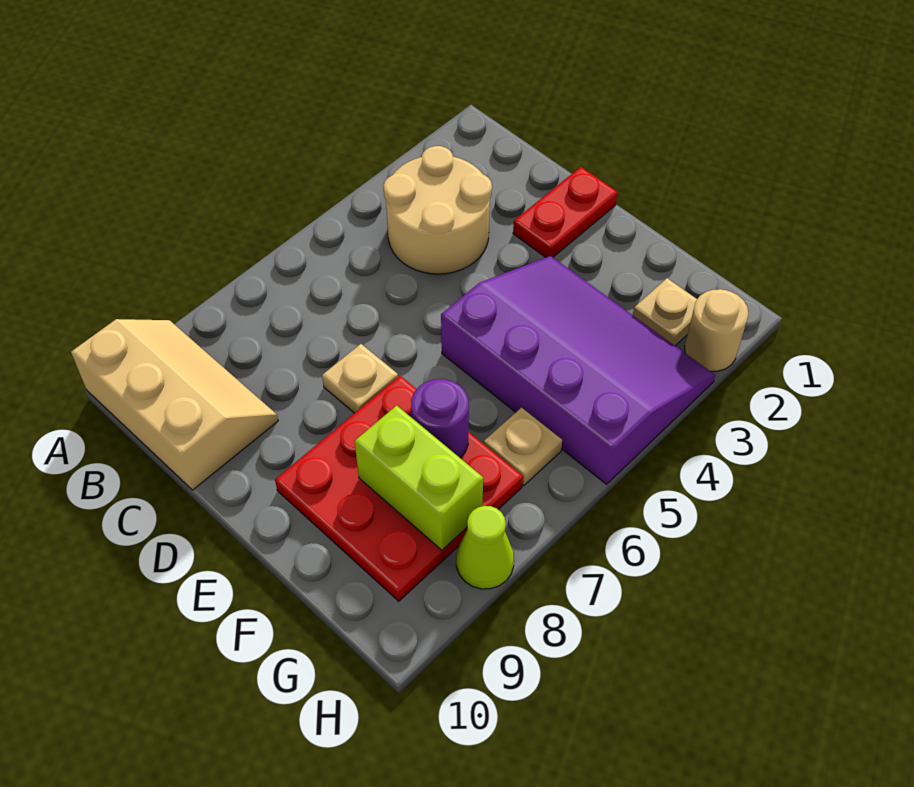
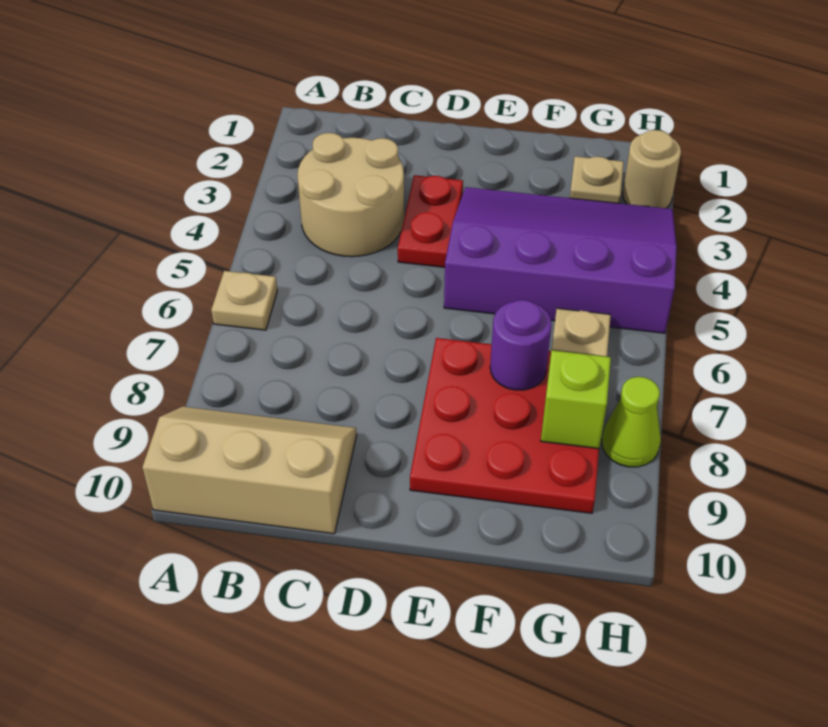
red 1x2 plate [513,167,618,257] -> red 1x2 plate moved to [398,175,463,267]
tan 1x1 plate [322,344,398,413] -> tan 1x1 plate moved to [211,271,277,330]
lime 1x2 brick [355,405,483,550] -> lime 1x1 brick [541,350,611,449]

